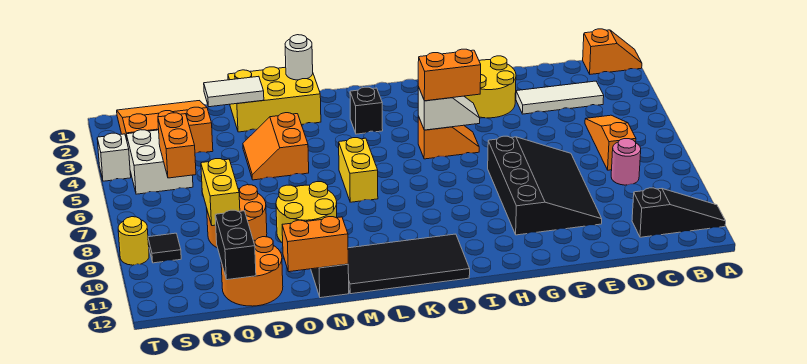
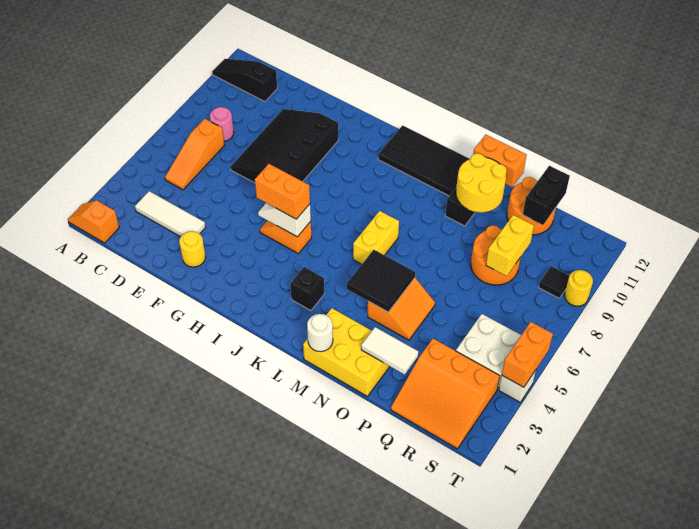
yellow 2x2 round brick [464,56,516,118] -> yellow 1x1 round brick [179,231,206,267]
none -> black 2x2 tile [347,250,415,312]
orange 1x2 brick [158,113,196,178] -> orange 1x2 brick moved to [502,322,553,387]

